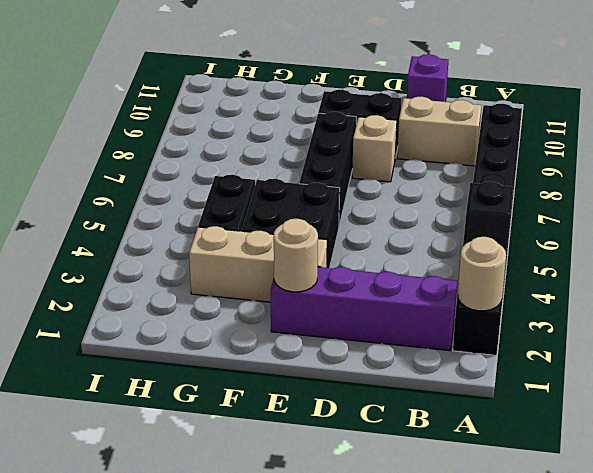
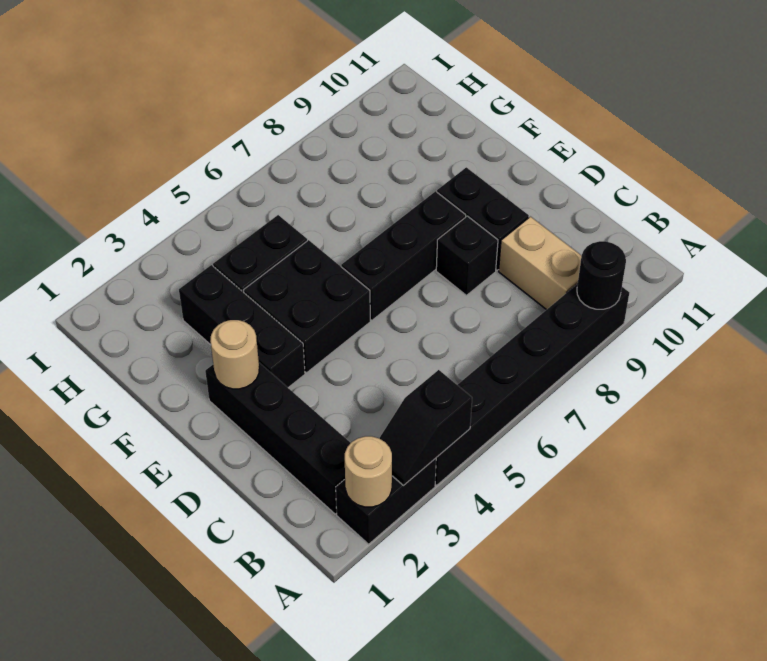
none -> black 1x1 round brick [577,241,626,309]
purple 1x4 brick [271,267,457,351] -> black 1x4 brick [205,363,350,514]
purple 1x1 brick [407,54,448,102] -> none
tan 1x1 brick [352,115,397,182] -> black 1x1 brick [436,216,498,295]
tan 1x3 brick [189,226,327,302] -> black 1x3 brick [179,265,305,388]

